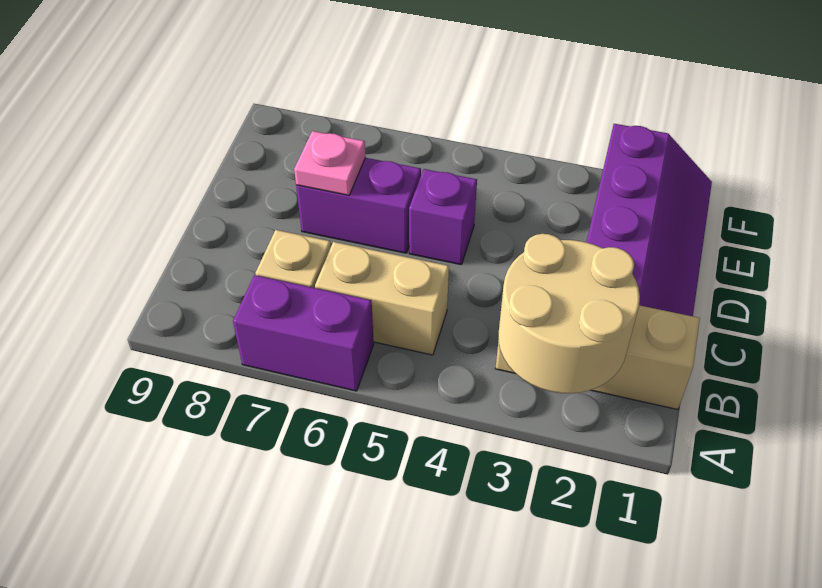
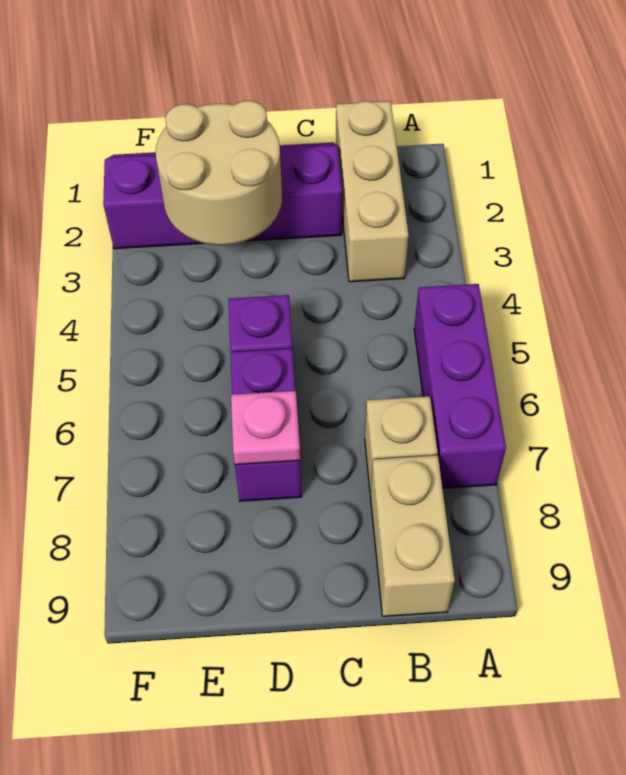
tan 2x2 round brick [498,234,640,393] -> tan 2x2 round brick moved to [156,101,282,245]
purple 1x2 brick [233,275,374,391] -> purple 1x3 brick [414,284,506,488]
tan 1x2 brick [315,242,449,355] -> tan 1x2 brick moved to [370,455,455,616]

